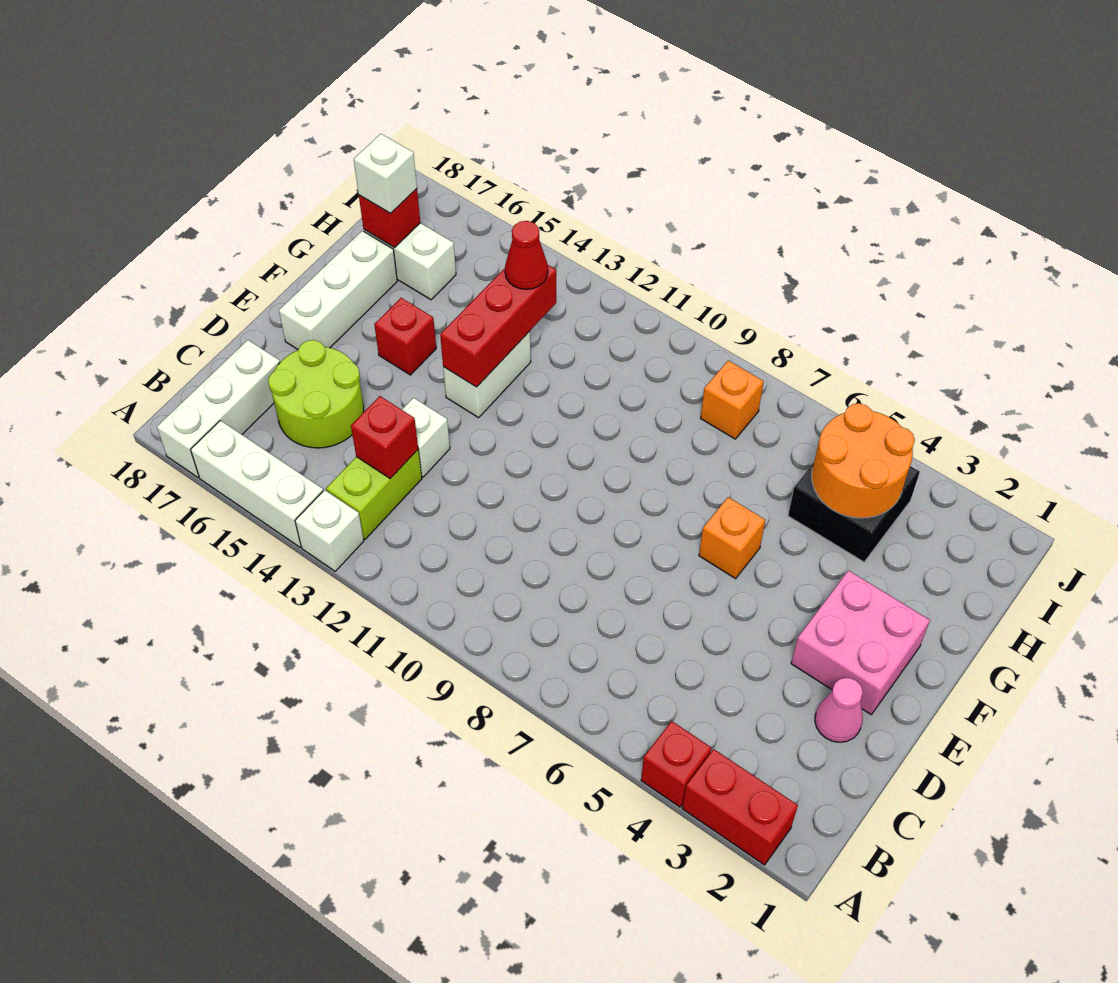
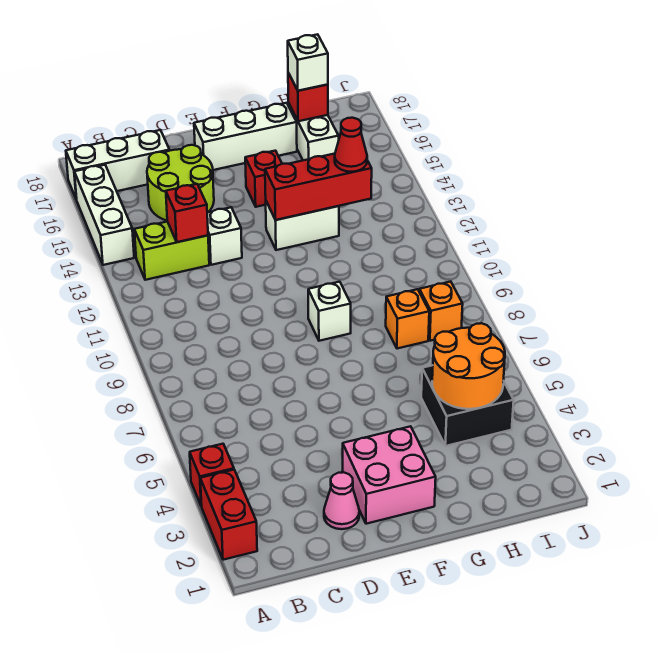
white 1x1 brick [295,490,364,571] -> white 1x1 brick moved to [308,282,351,341]
orange 1x1 brick [699,497,765,579] -> orange 1x1 brick moved to [386,289,429,349]

